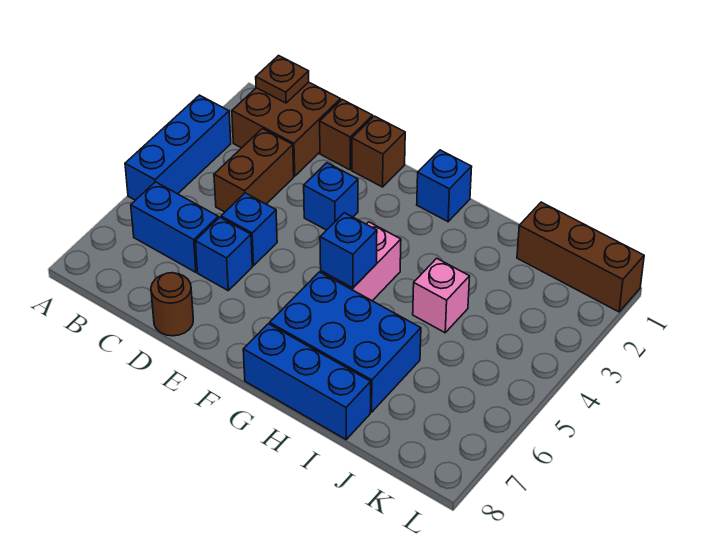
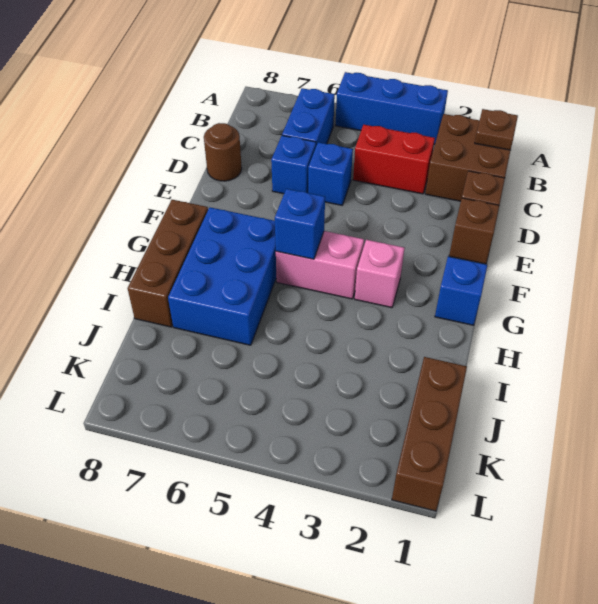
brown 1x2 brick [214,129,294,212] -> red 1x2 brick [353,125,435,194]
blue 1x1 brick [304,163,358,230] -> none
blue 1x3 brick [243,324,371,439] -> brown 1x3 brick [128,200,208,327]
pink 1x1 brick [413,258,470,333] -> pink 1x1 brick moved to [355,240,404,308]

